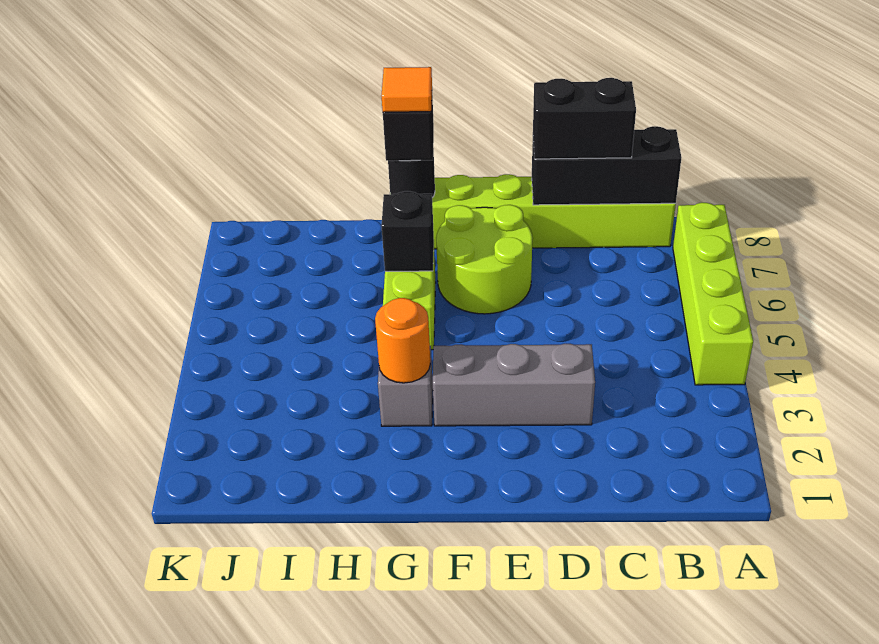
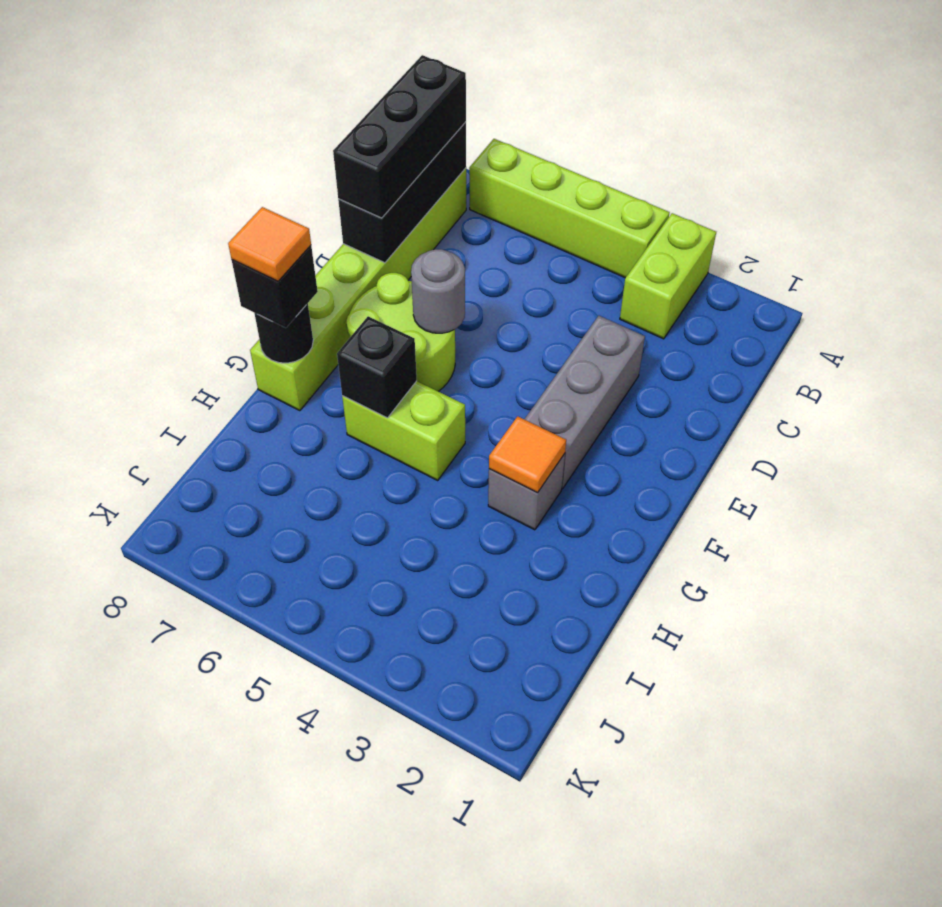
none -> lime 1x2 brick [620,213,716,339]
black 1x2 brick [533,78,636,159] -> black 1x3 brick [333,55,466,218]
none -> grey 1x1 round brick [411,249,465,333]
orange 1x1 round brick [375,298,430,383] -> orange 1x1 tile [489,416,566,493]

